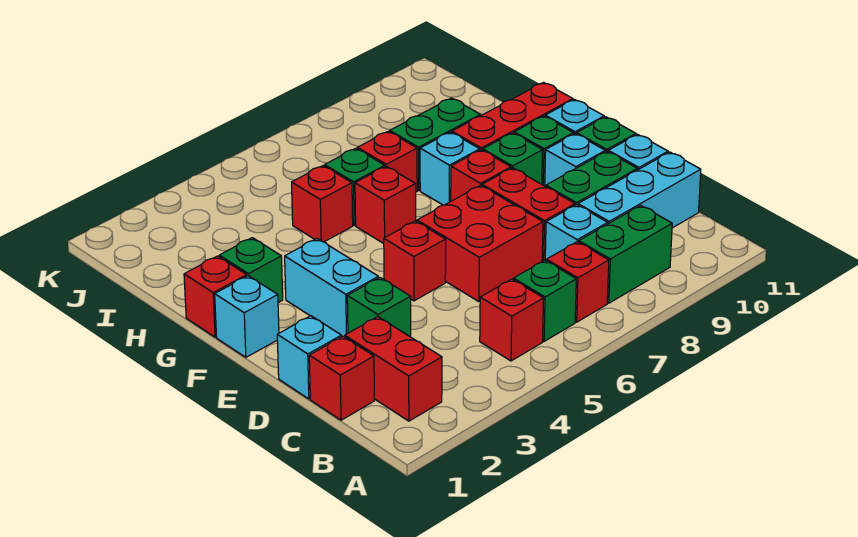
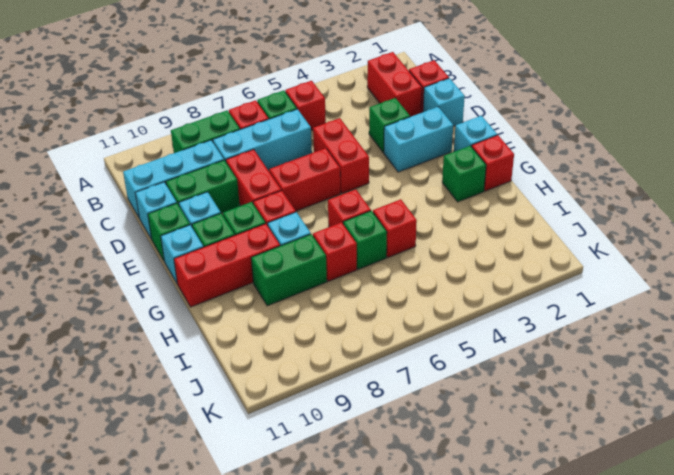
cyan 1x1 brick [545,205,608,260] -> cyan 1x3 brick [213,109,312,170]
red 2x2 brick [417,185,543,302] -> red 1x2 brick [269,148,341,211]
cyan 1x2 brick [285,239,378,337] -> cyan 1x2 brick turned to [384,107,453,172]
red 1x1 brick [384,221,446,301] -> red 1x2 brick [313,118,369,193]

